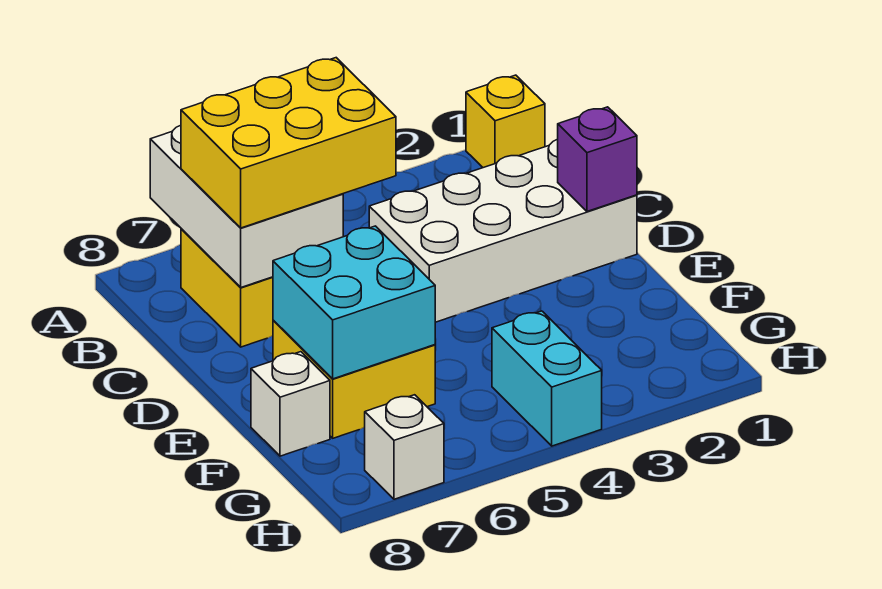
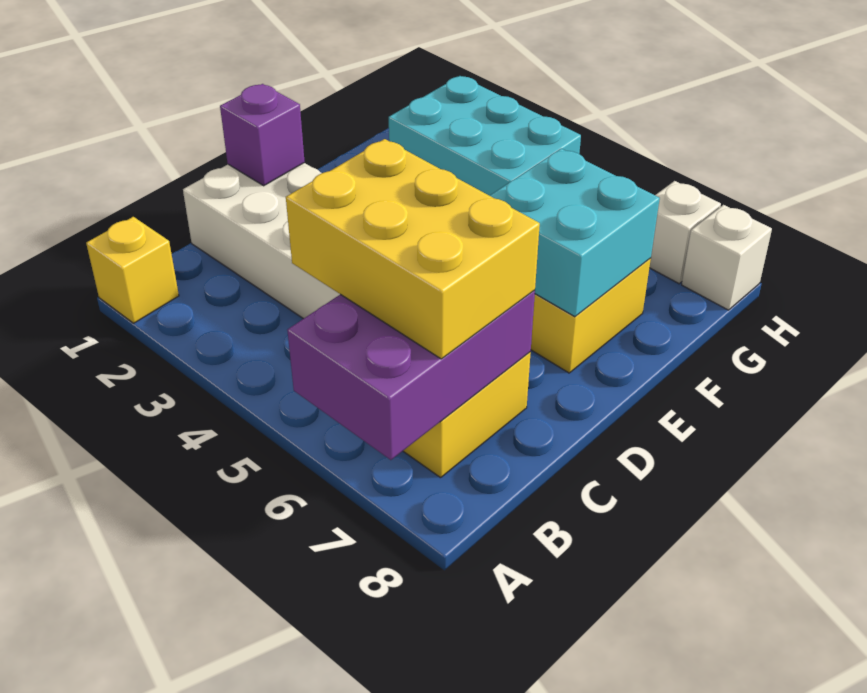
white 2x3 brick [150,125,343,287] -> purple 2x3 brick [287,290,535,460]
white 1x1 brick [251,352,330,456] -> white 1x1 brick moved to [682,205,772,310]
cyan 1x2 brick [492,311,602,446] -> cyan 2x3 brick [389,76,581,196]

